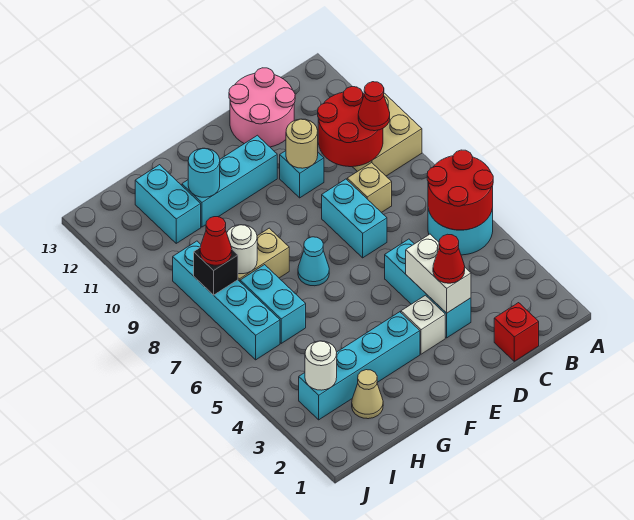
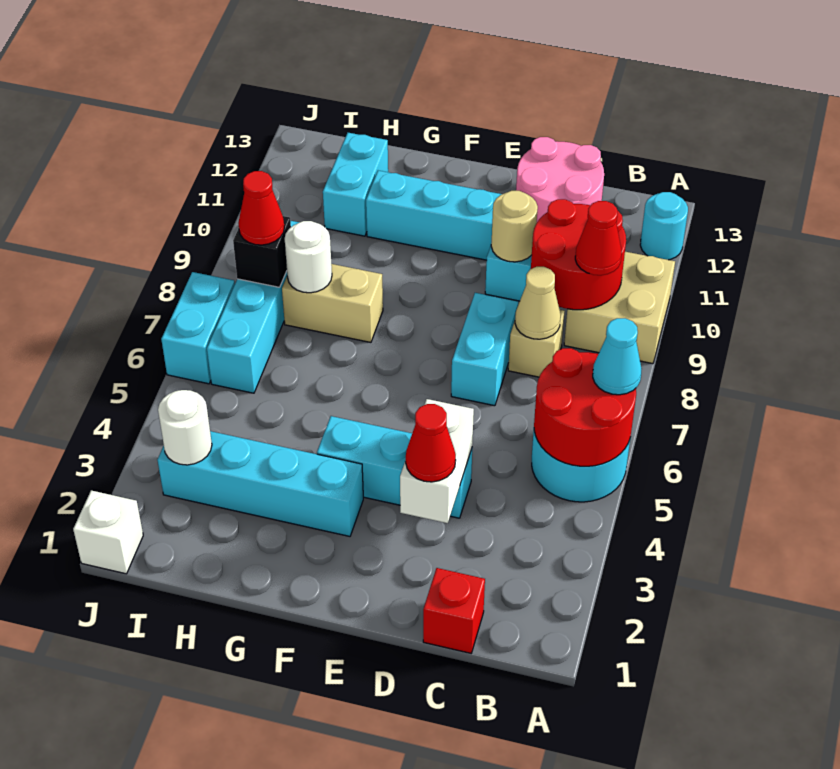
cyan 1x3 brick [385,239,471,338] -> cyan 1x3 brick turned to [317,416,472,518]
white 1x1 brick [401,295,445,354] -> white 1x1 brick moved to [73,490,143,574]
cyan 1x1 cone [298,237,329,286] -> cyan 1x1 cone moved to [593,318,642,395]
cyan 1x1 round brick [188,148,220,197] -> cyan 1x1 round brick moved to [640,192,688,260]
tan 1x1 cone [352,370,383,419] -> tan 1x1 cone moved to [515,267,561,339]
cyan 1x2 brick [240,265,306,343] -> cyan 1x2 brick moved to [161,272,235,384]

